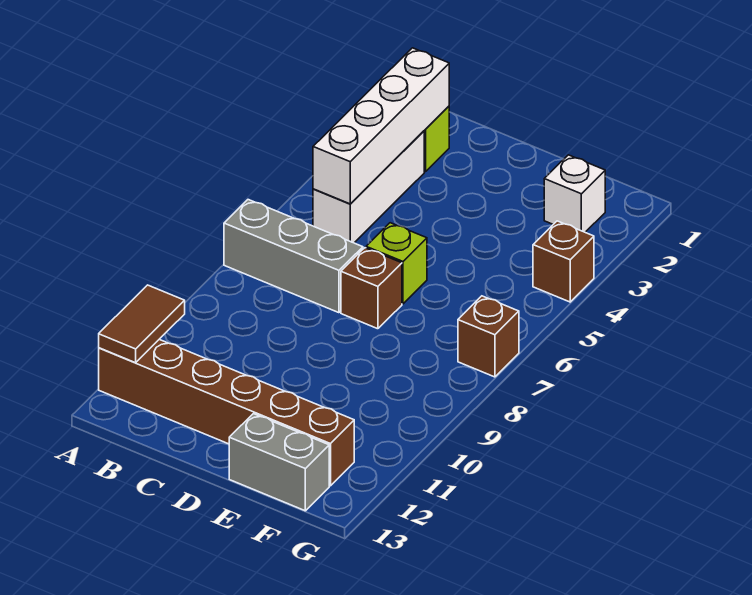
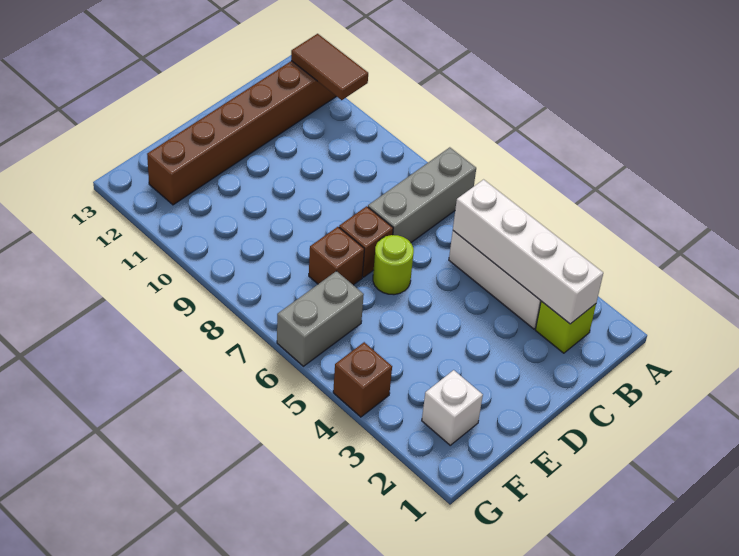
lime 1x1 brick [366,223,427,304] -> lime 1x1 round brick [373,235,414,295]
grey 1x2 brick [229,414,329,511] -> grey 1x2 brick moved to [277,271,364,366]
brown 1x1 brick [458,296,519,377] -> brown 1x1 brick moved to [309,227,364,285]

